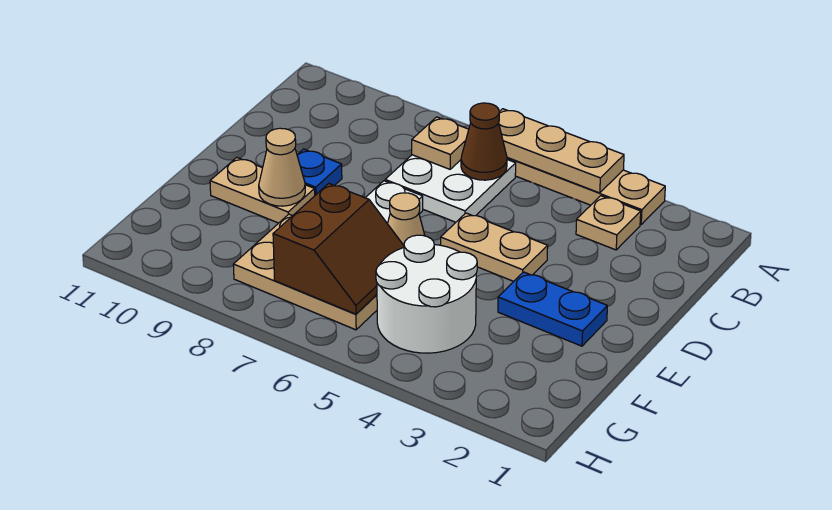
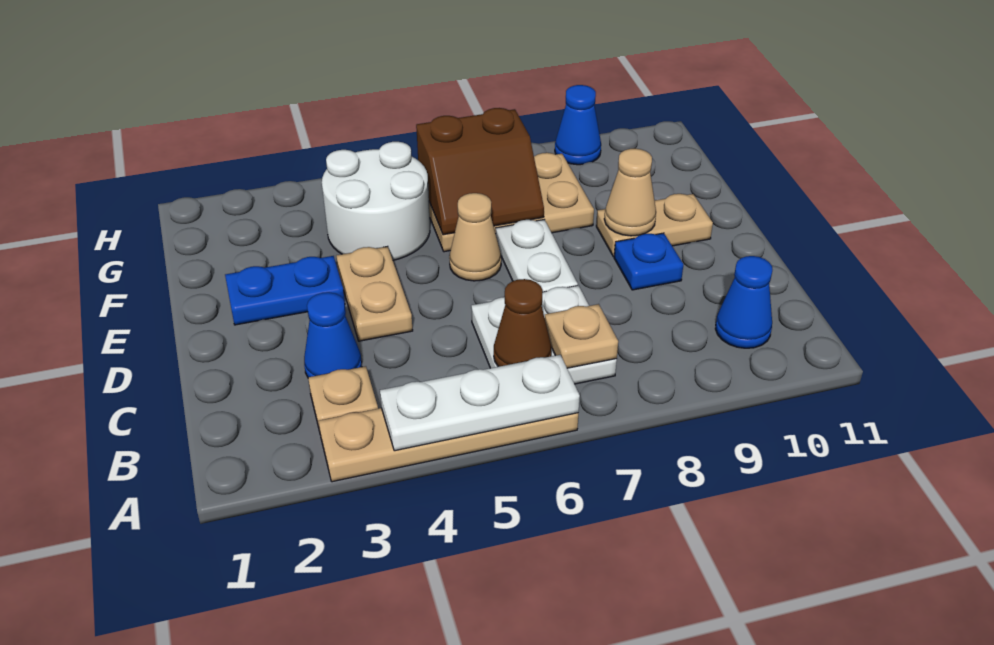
tan 1x3 plate [499,109,624,193] -> white 1x3 plate [380,355,580,451]
none -> blue 1x1 cone [715,256,772,348]
none -> blue 1x1 cone [304,292,362,377]
tan 1x2 plate [441,213,548,281] -> tan 1x2 plate turned to [336,246,413,341]
brown 2x2 slope [273,183,404,314] -> brown 2x2 slope turned to [416,108,544,235]
none -> blue 1x1 cone [555,85,601,165]

